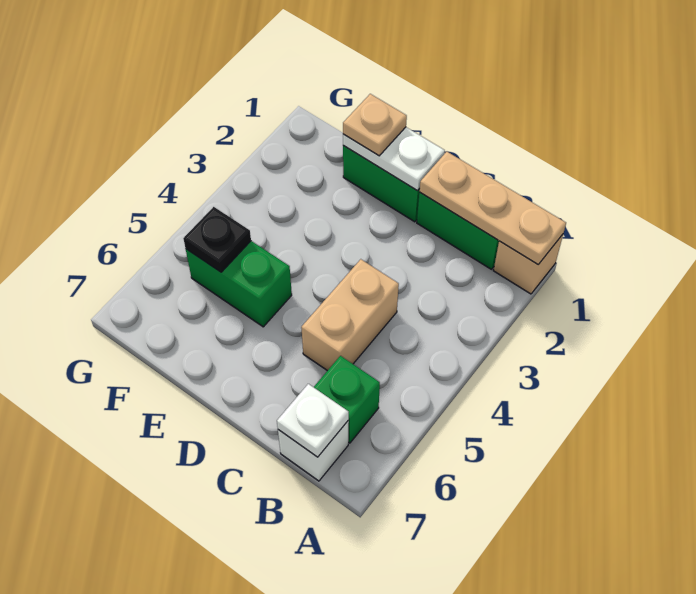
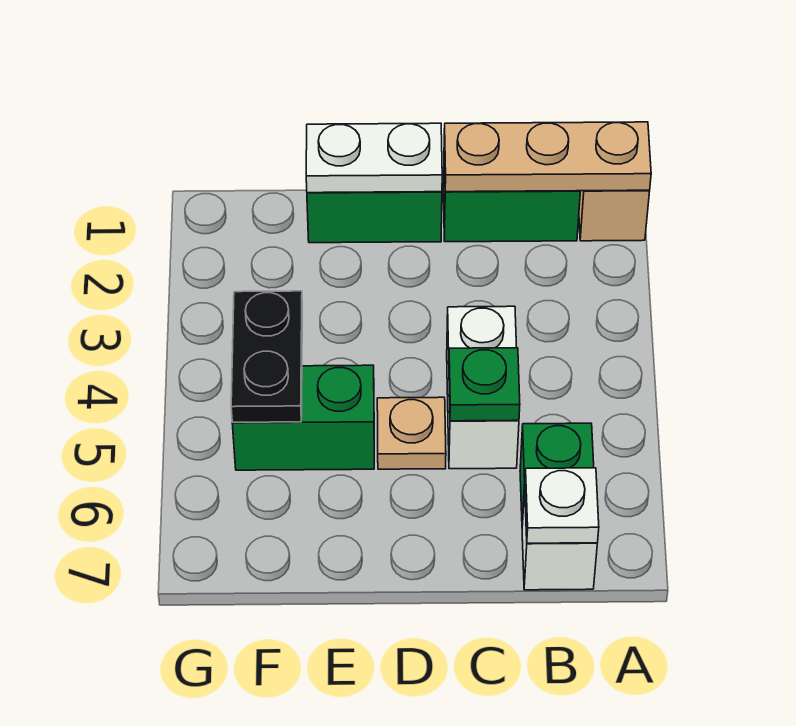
tan 1x2 brick [301,259,399,371] -> white 1x2 brick [447,306,519,469]
none -> green 1x1 plate [449,348,520,421]
tan 1x1 plate [343,94,407,156] -> tan 1x1 plate moved to [377,397,446,469]
black 1x1 plate [183,207,251,272] -> black 1x2 plate [231,291,302,422]

